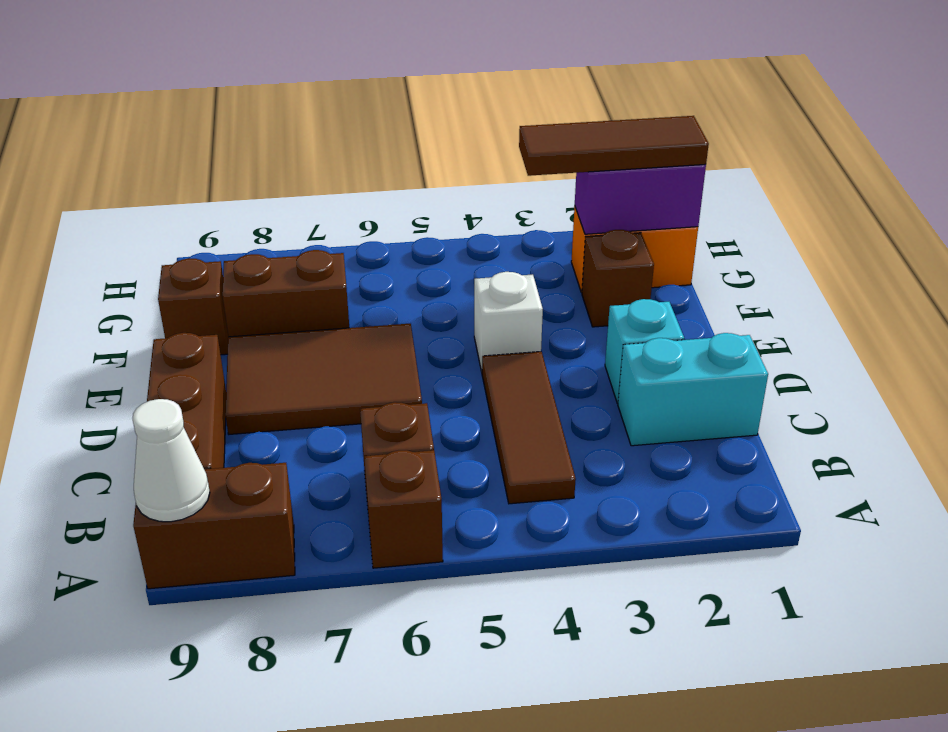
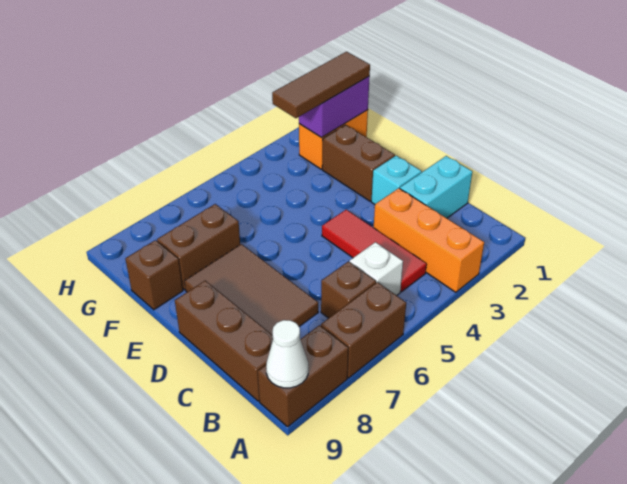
none -> orange 1x3 brick [374,188,484,292]
brown 1x1 brick [364,450,443,568] -> brown 1x2 brick [321,282,406,378]
brown 1x3 tile [482,352,576,504] -> red 1x3 tile [322,210,427,292]
brown 2x3 tile [225,324,422,434] -> brown 2x3 tile turned to [184,244,318,335]
white 1x1 brick [474,272,543,372] -> white 1x1 brick moved to [350,242,403,296]
brown 1x1 brick [582,230,654,327] -> brown 1x2 brick [322,125,395,201]

